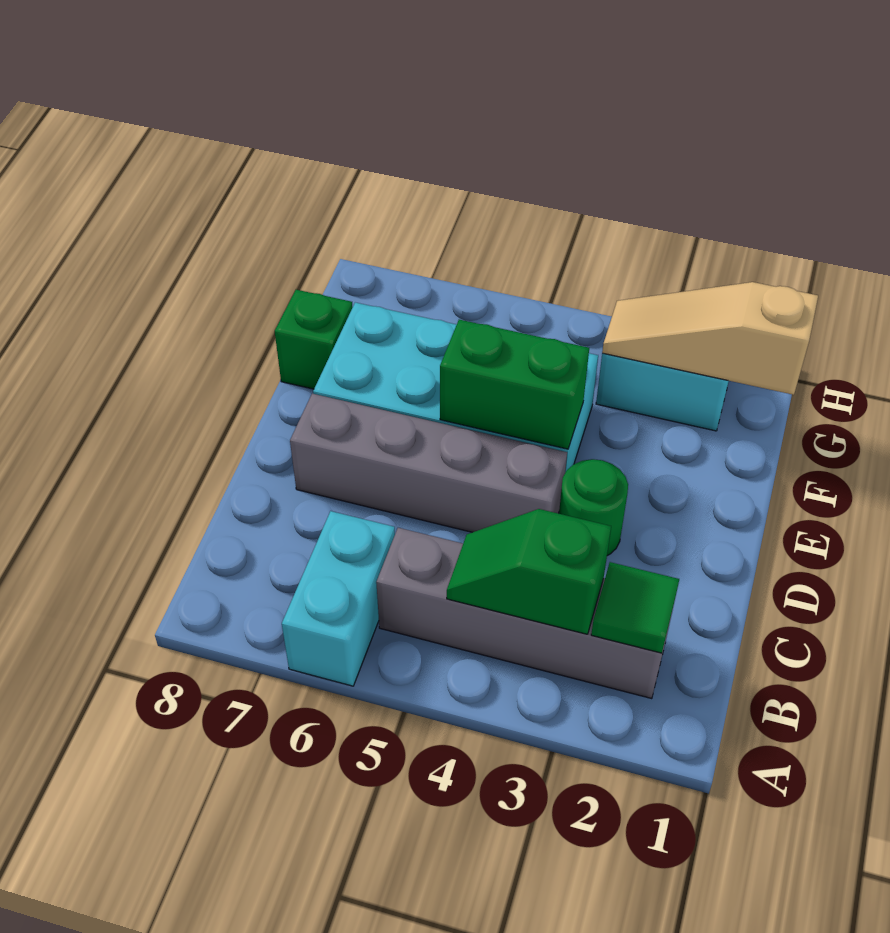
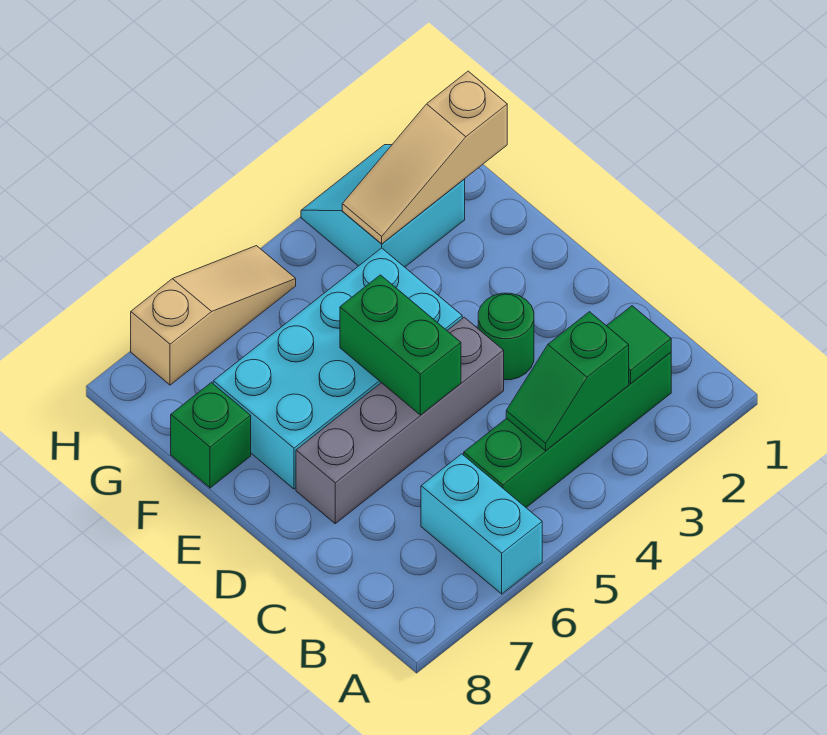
grey 1x4 brick [376,528,673,699] -> green 1x4 brick [464,352,671,508]
green 1x2 brick [440,320,589,449] -> green 1x2 brick turned to [340,275,461,415]
none -> tan 1x3 slope [131,246,296,385]

